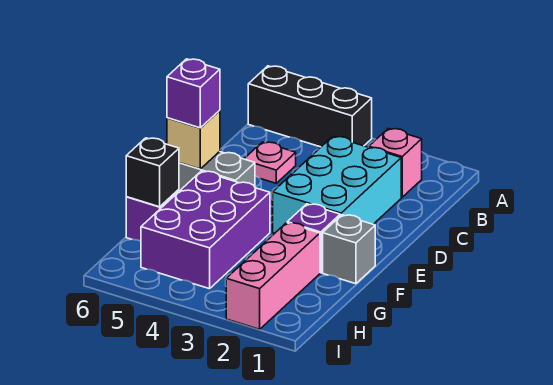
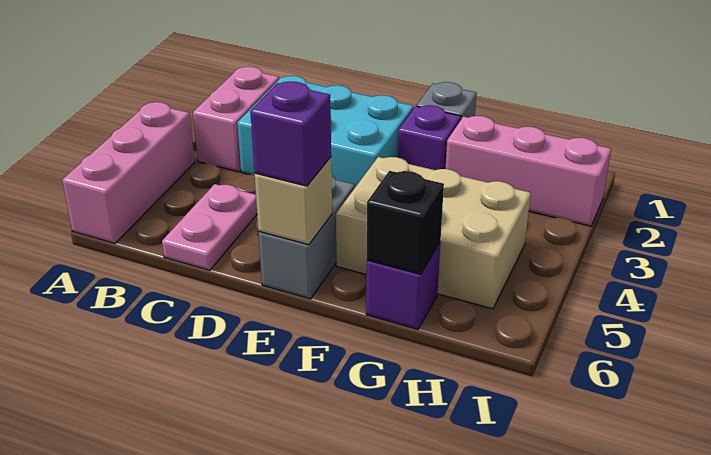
black 1x3 brick [248,66,372,147] -> pink 1x3 brick [62,102,195,243]
pink 1x1 brick [369,128,422,197] -> pink 1x2 brick [193,67,279,172]
pink 1x1 plate [244,142,296,183] -> pink 1x2 plate [162,184,257,270]
purple 2x3 brick [141,171,270,289] -> tan 2x3 brick [336,157,531,309]

